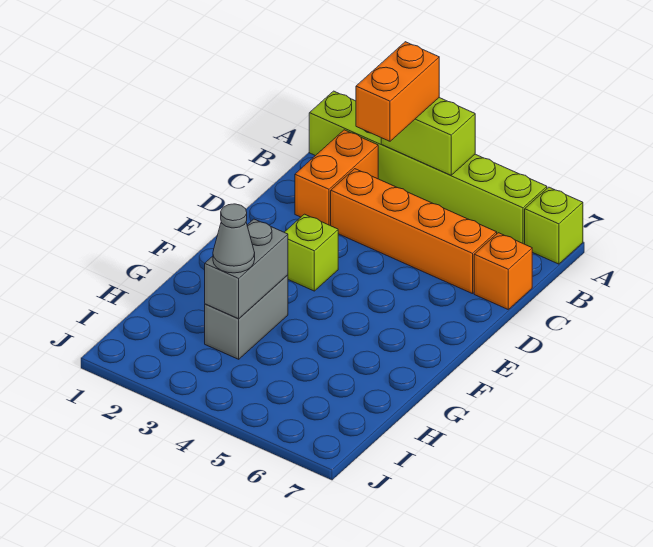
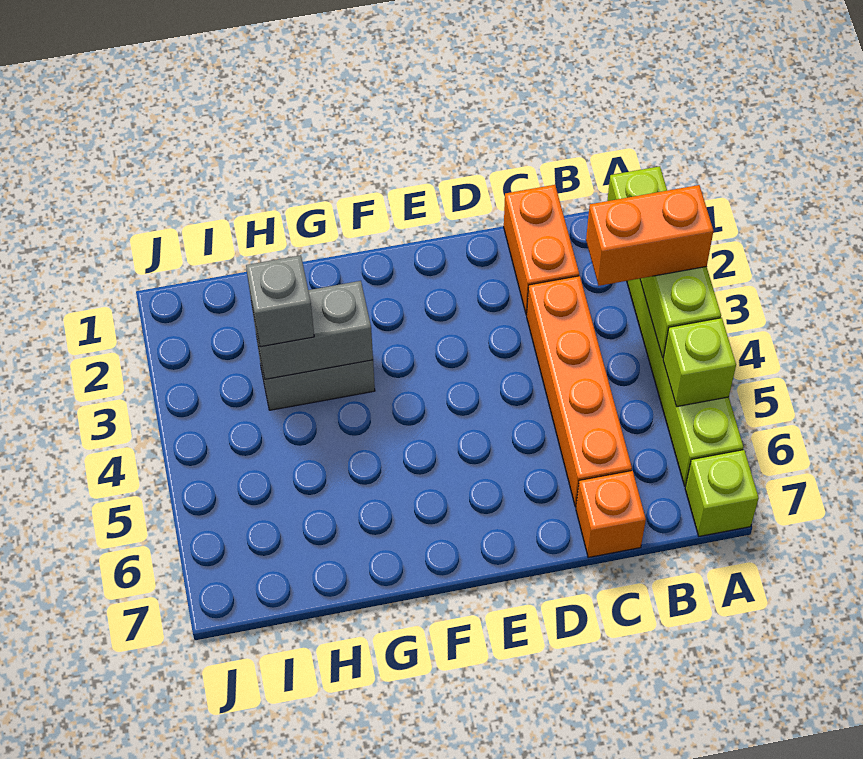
orange 1x2 brick [295,130,378,226] -> orange 1x2 brick turned to [504,185,579,315]
lime 1x1 brick [284,214,338,291] -> lime 1x1 brick moved to [663,318,736,407]
grey 1x1 cone [213,204,255,273] -> grey 1x1 brick [246,255,314,347]

